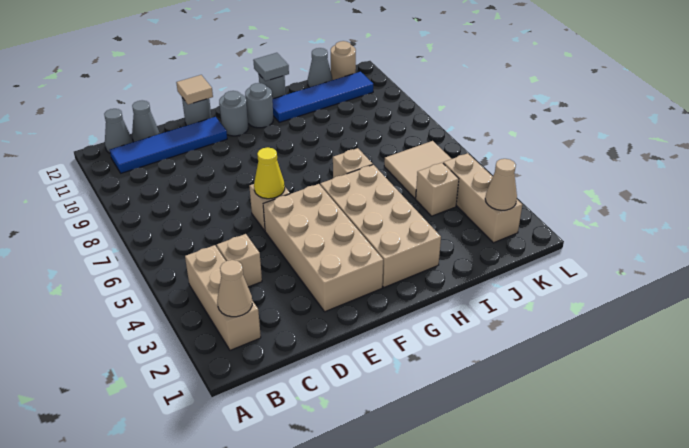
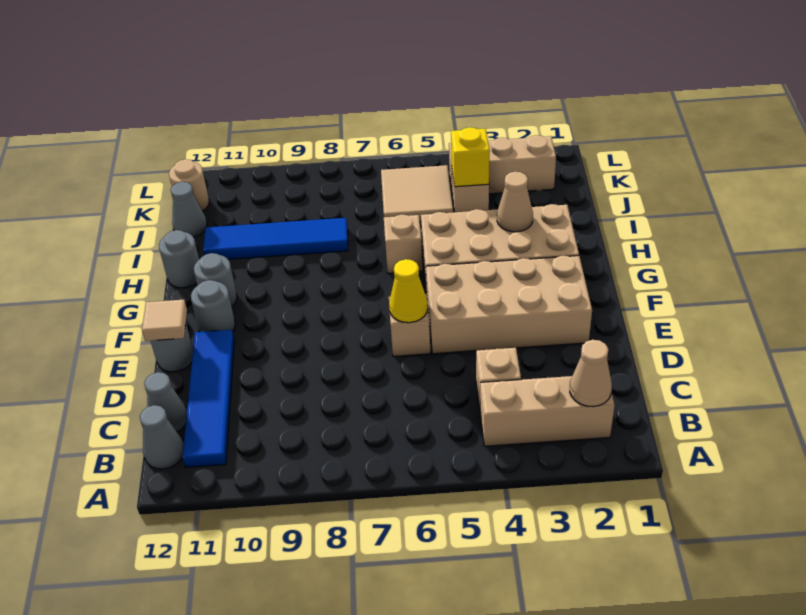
blue 1x4 tile [272,72,373,122] -> blue 1x4 tile turned to [203,218,348,259]
grey 1x1 tile [253,53,289,81] -> none
none -> yellow 1x1 brick [451,127,490,187]
tan 1x1 cone [485,159,517,210] -> tan 1x1 cone moved to [497,172,533,232]

